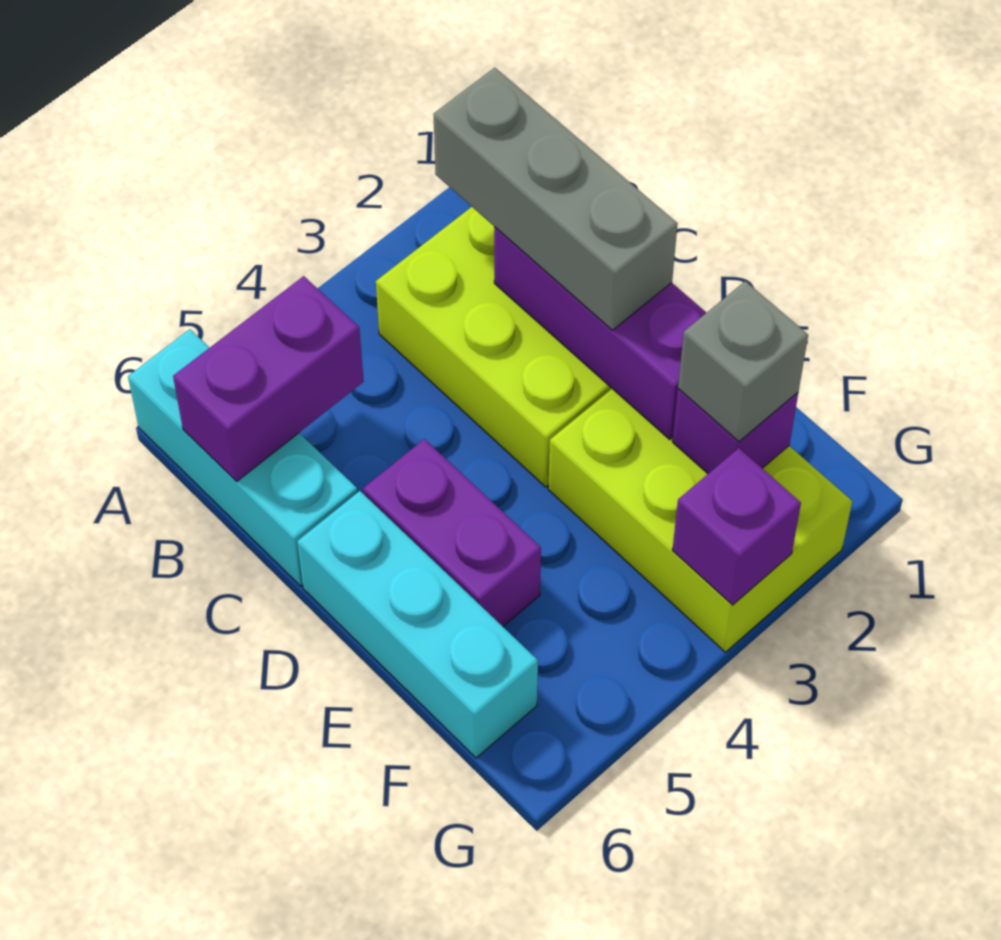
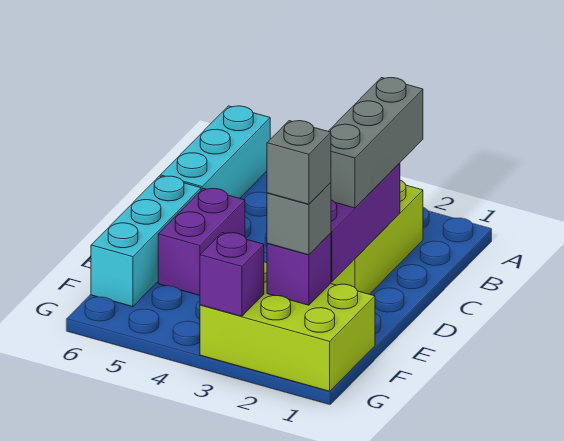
purple 1x2 brick [173,276,364,482] -> none
lime 2x3 brick [548,389,852,652] -> lime 2x3 brick turned to [200,262,375,391]
none -> grey 1x1 brick [267,121,331,204]

